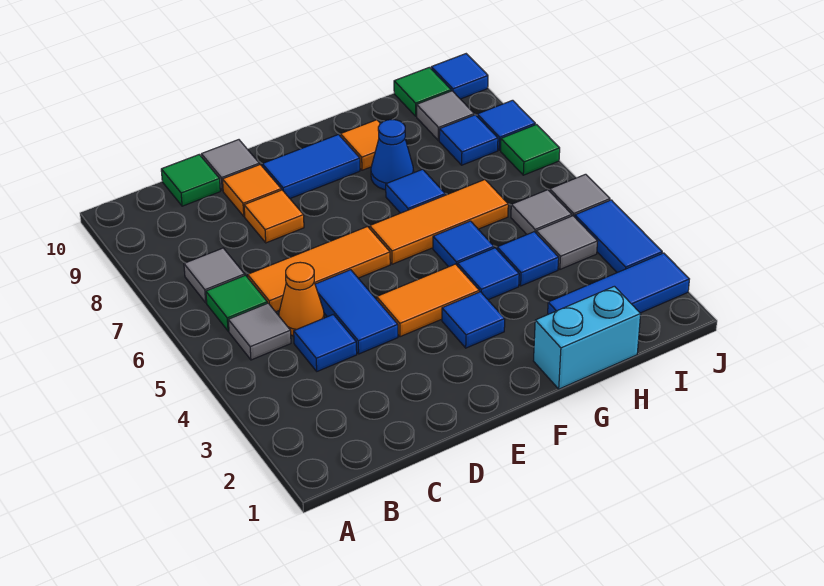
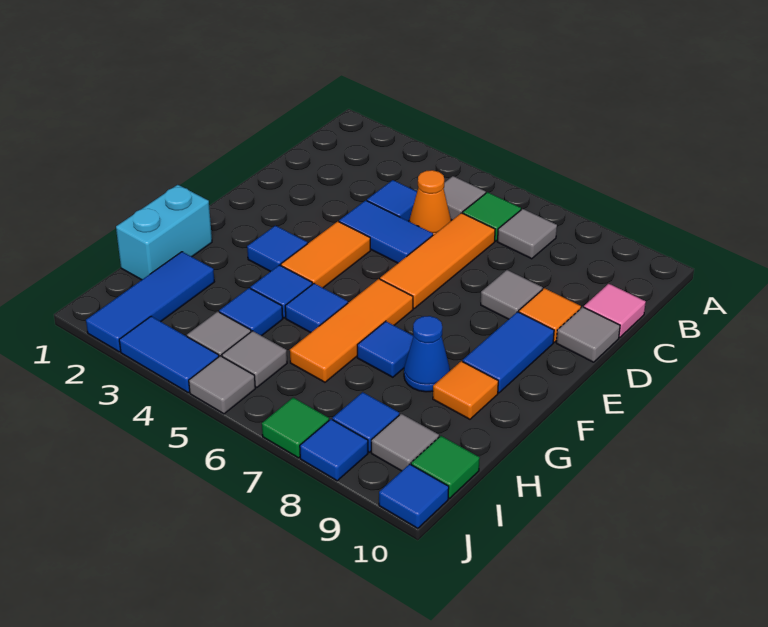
green 1x1 tile [161,155,220,206] -> pink 1x1 tile [584,284,646,338]
orange 1x1 tile [244,190,304,243] -> grey 1x1 tile [481,270,543,319]

